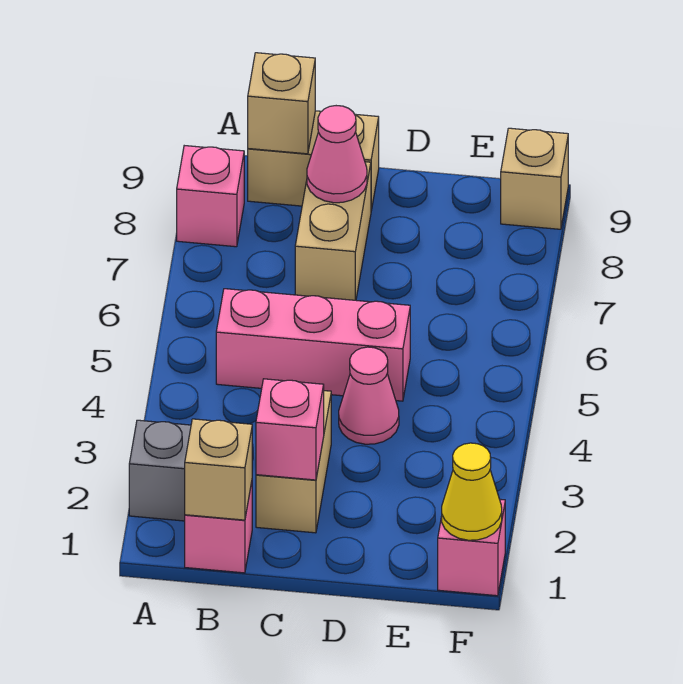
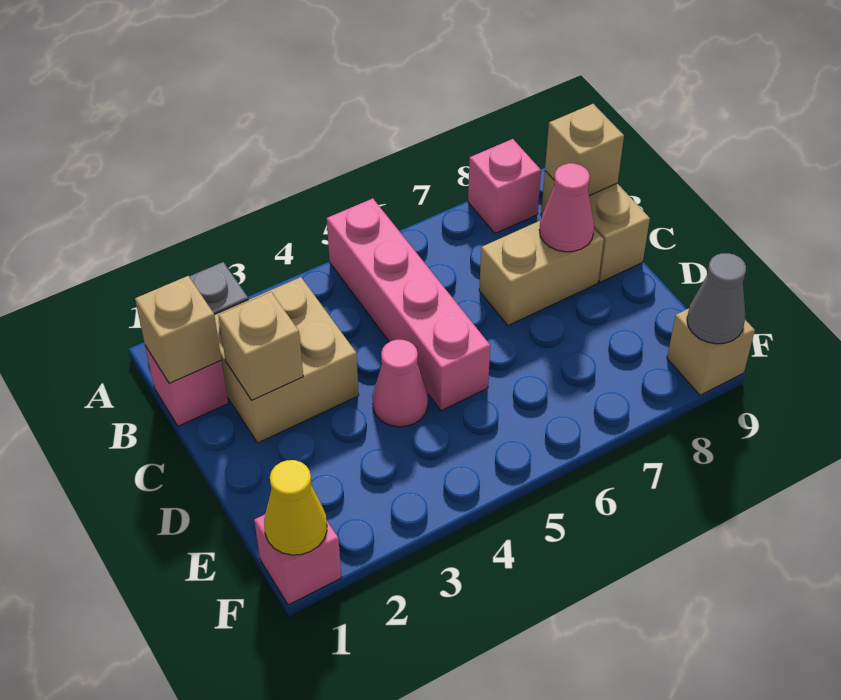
pink 1x3 brick [216,289,410,401] -> pink 1x4 brick [327,198,490,411]
tan 1x2 brick [256,391,331,533] -> tan 2x2 brick [214,277,359,443]
pink 1x1 brick [256,379,324,480] -> tan 1x1 brick [218,292,303,400]
none -> grey 1x1 cone [687,253,746,344]

